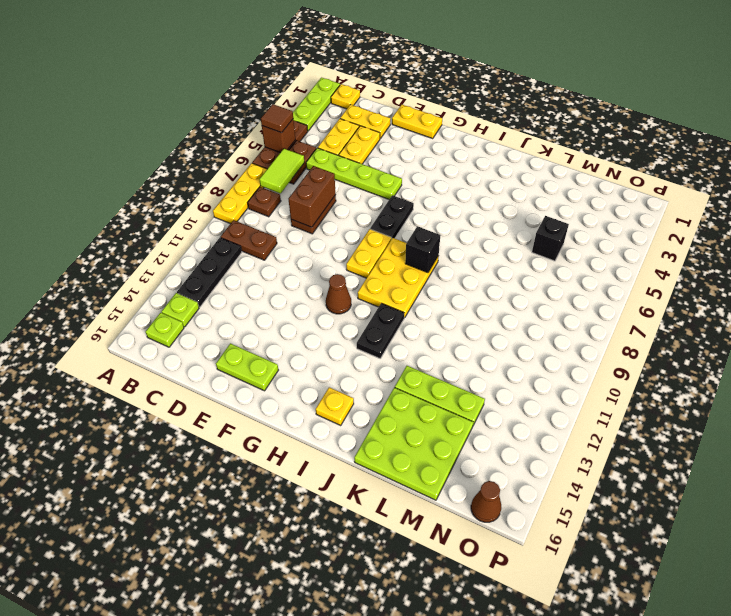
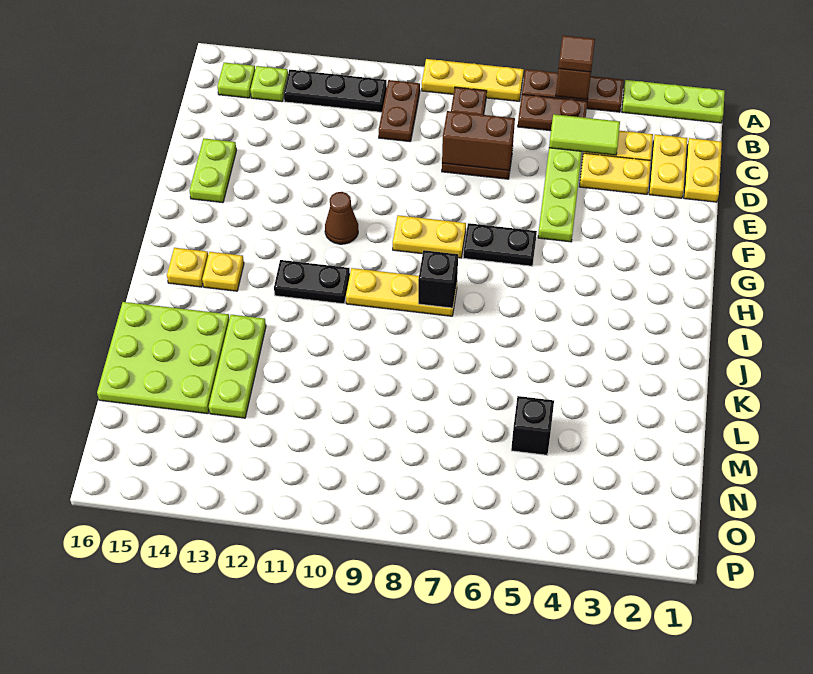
yellow 1x1 plate [331,84,360,109] -> yellow 1x1 plate moved to [202,252,244,291]
lime 1x2 tile [259,149,304,193] -> lime 1x2 tile moved to [549,114,620,155]
yellow 1x2 plate [392,105,442,138] -> yellow 1x2 plate moved to [684,138,722,202]
yellow 2x3 plate [358,238,439,317] -> yellow 1x3 plate [346,268,457,316]
brown 1x1 cone [471,481,501,522] -> none

